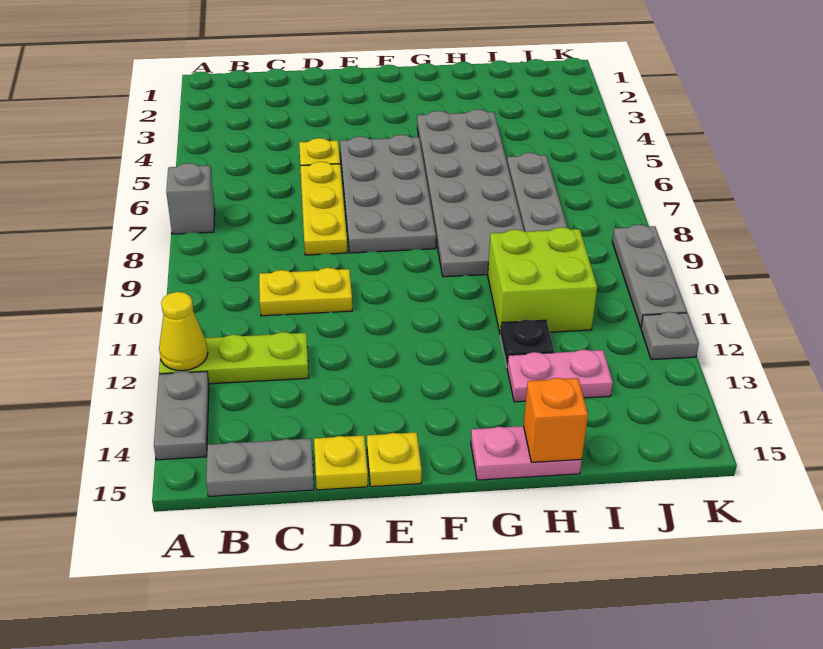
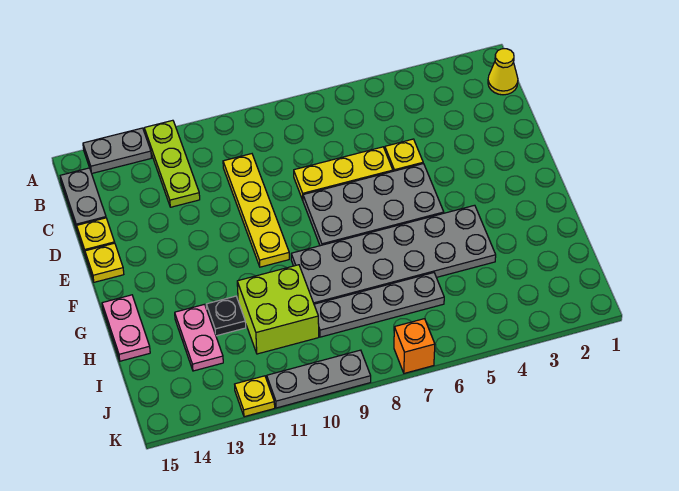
grey 1x1 brick [166,163,215,234] -> none
yellow 1x1 cone [159,292,208,371] -> yellow 1x1 cone moved to [488,49,518,95]
yellow 1x2 plate [259,268,352,316] -> yellow 1x4 plate [223,154,289,267]
orange 1x1 brick [524,378,588,462] -> orange 1x1 brick moved to [394,319,435,373]
grey 1x1 plate [641,312,699,360] -> yellow 1x1 plate [235,376,275,417]

